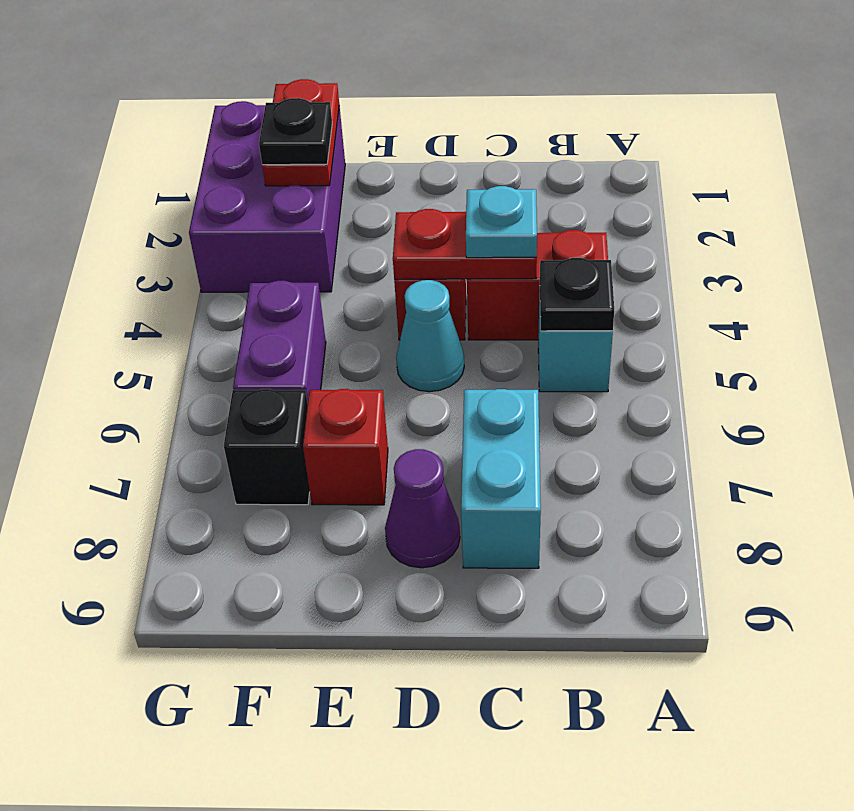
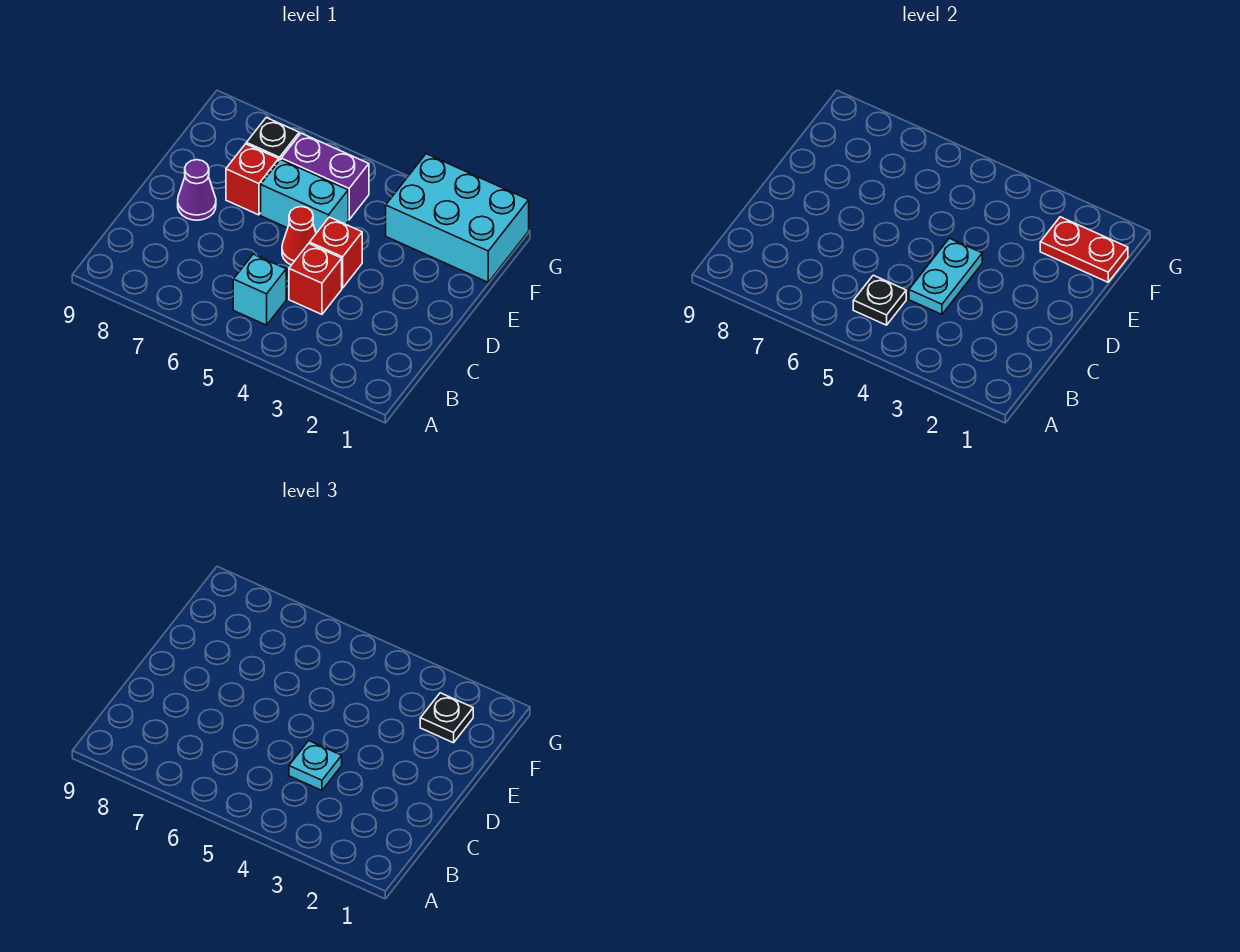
red 1x2 brick [467,230,608,340] -> red 1x1 brick [289,244,342,314]
red 1x2 plate [393,209,537,279] -> cyan 1x2 plate [909,238,982,314]
cyan 1x2 brick [461,389,541,568] -> cyan 1x2 brick moved to [261,160,348,233]
cyan 1x1 cone [396,280,464,392] -> red 1x1 cone [282,207,316,265]
purple 2x3 brick [189,101,345,292] -> cyan 2x3 brick [386,154,529,282]

